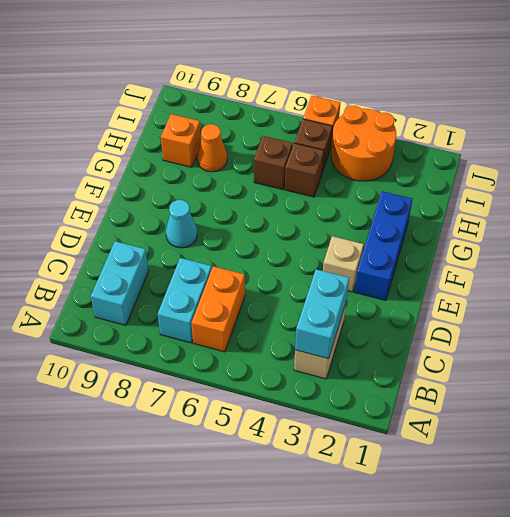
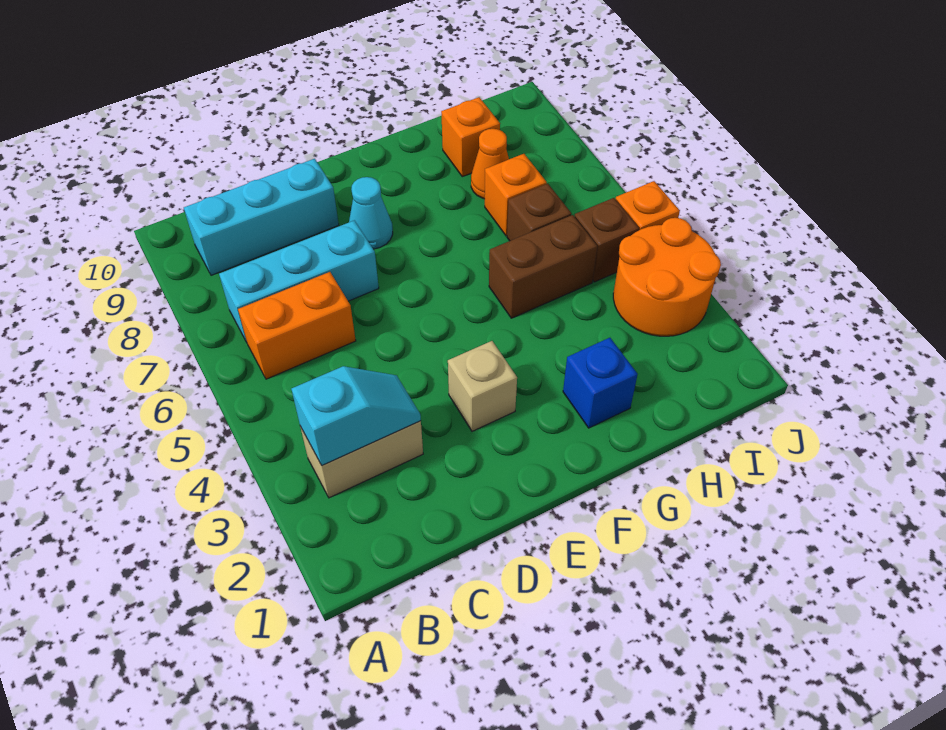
cyan 1x2 brick [295,269,349,359] -> cyan 1x2 slope [292,366,421,466]
cyan 1x2 brick [158,258,212,343] -> cyan 1x3 brick [219,220,379,342]
cyan 1x2 brick [91,241,149,325] -> cyan 1x3 brick [184,159,339,275]
blue 1x3 brick [355,191,412,300] -> blue 1x1 brick [563,338,638,428]
brown 1x1 brick [285,143,324,197] -> brown 1x2 brick [489,215,597,318]
none -> orange 1x1 brick [485,154,547,236]

